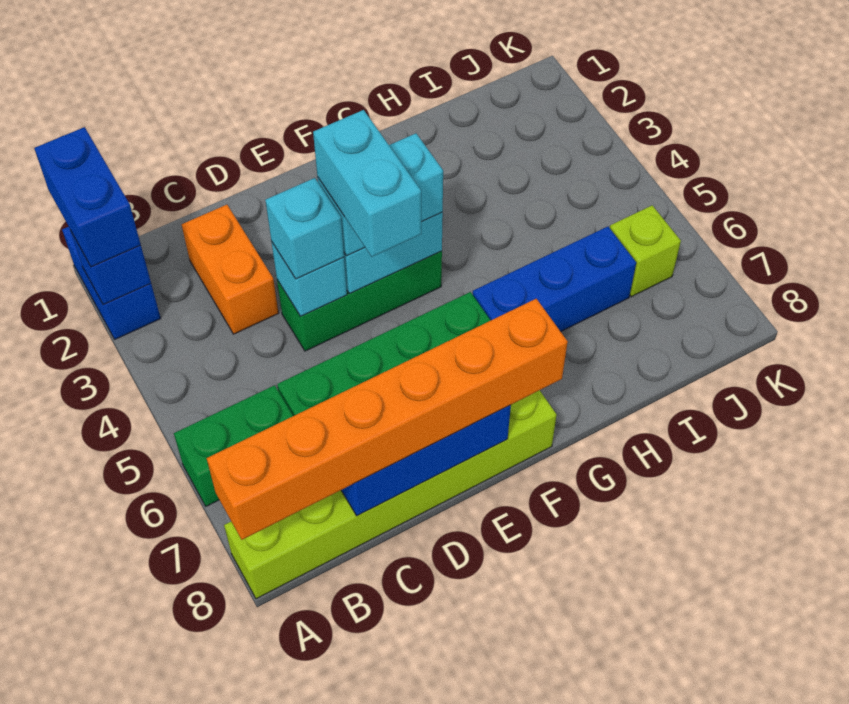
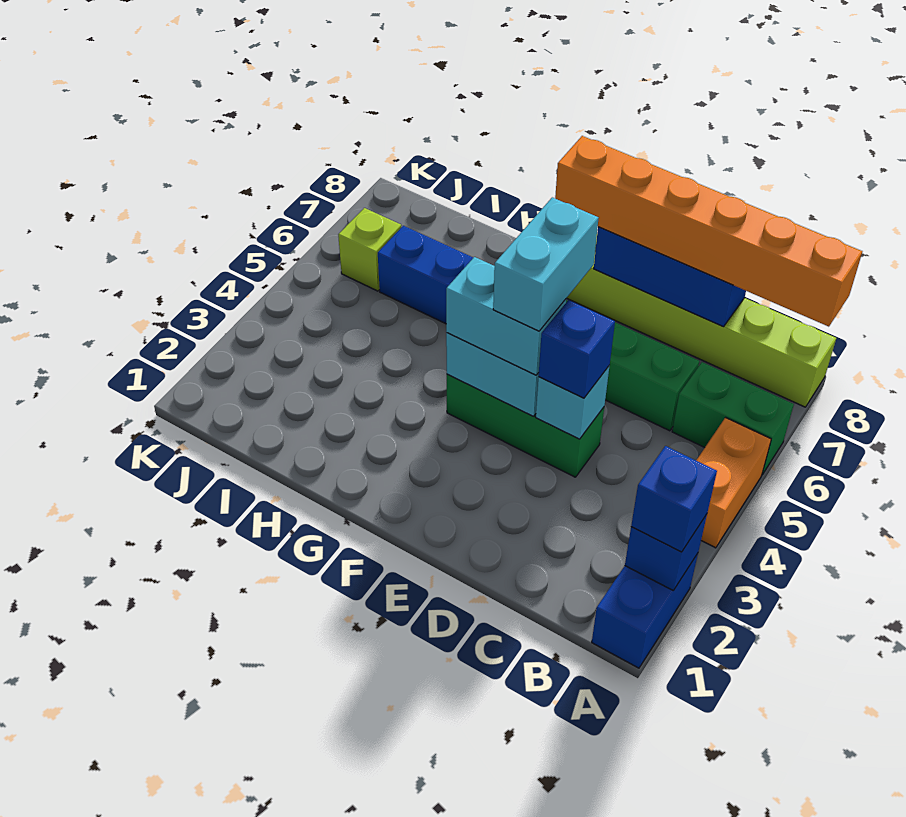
blue 1x2 brick [34,127,141,267] -> blue 1x1 brick [631,446,717,552]
orange 1x2 brick [182,205,278,334] -> orange 1x2 brick moved to [696,418,771,548]
cyan 1x1 brick [265,178,344,279] -> blue 1x1 brick [539,300,615,398]

